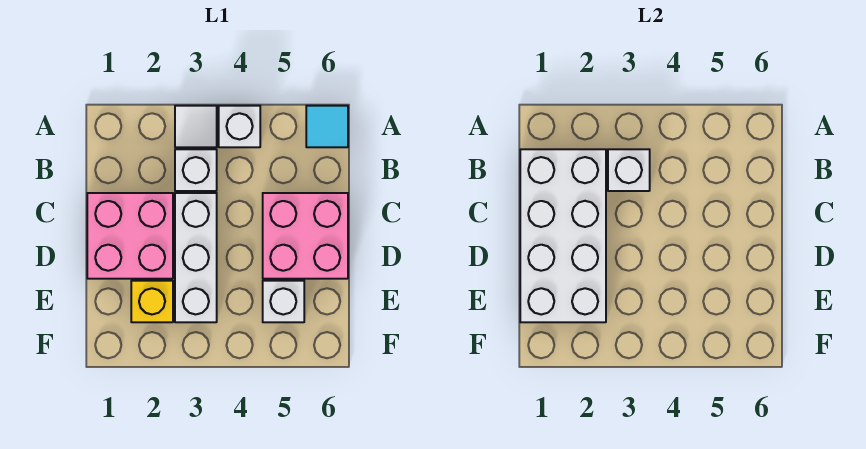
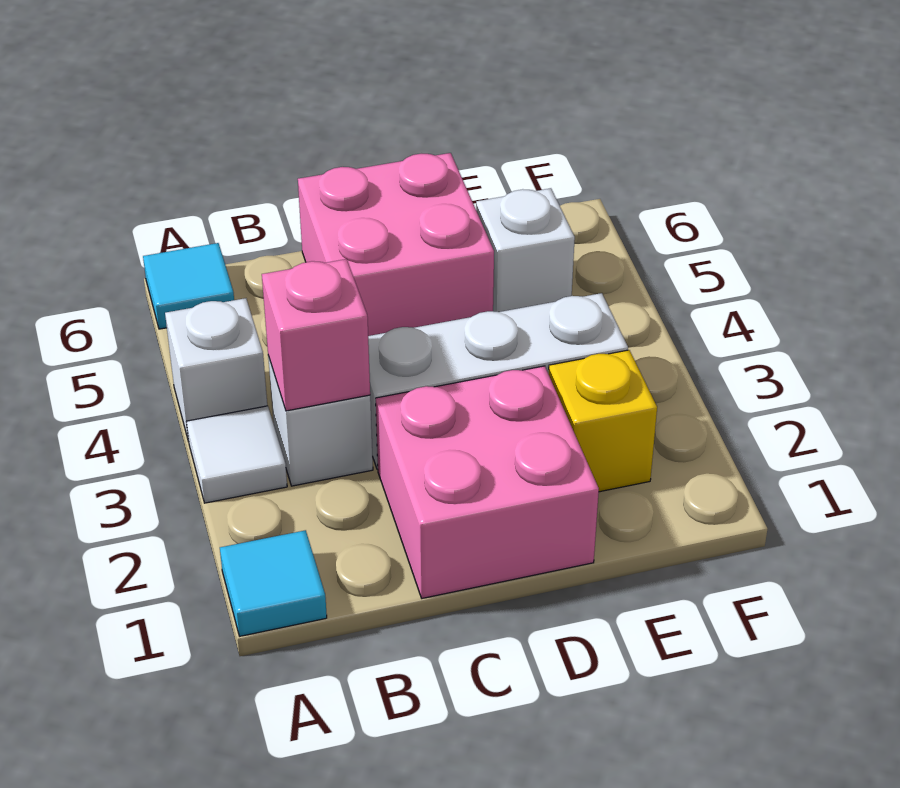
none -> cyan 1x1 tile [220,530,327,636]
white 2x4 brick [520,149,606,322] -> none
white 1x1 brick [608,149,650,191] -> pink 1x1 brick [262,259,370,411]

